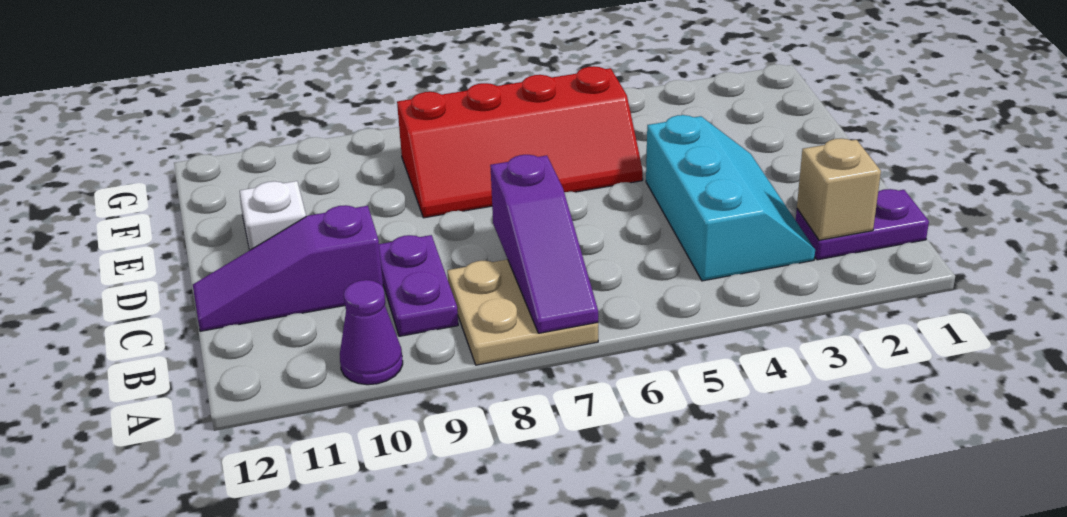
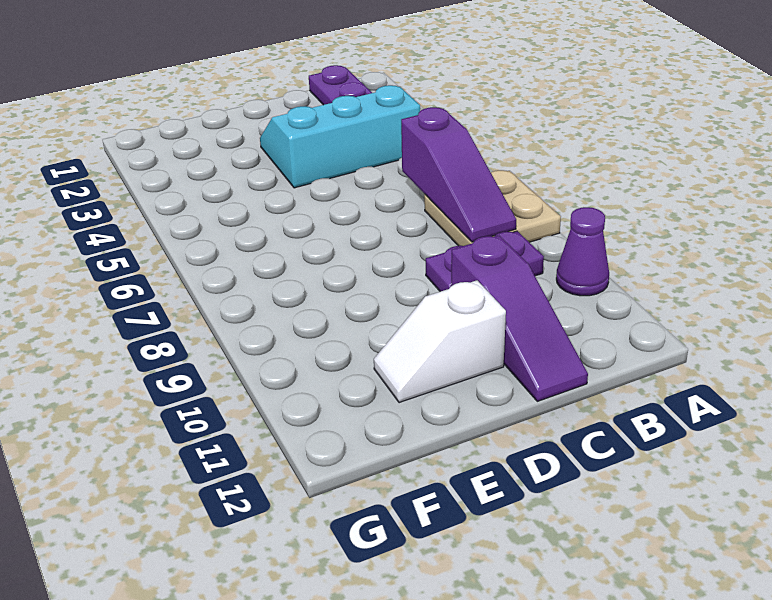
purple 1x3 slope [490,155,598,333] -> purple 1x3 slope turned to [401,107,516,242]
tan 1x1 brick [797,138,881,240] -> none
red 2x4 slope [397,66,643,218] -> none

